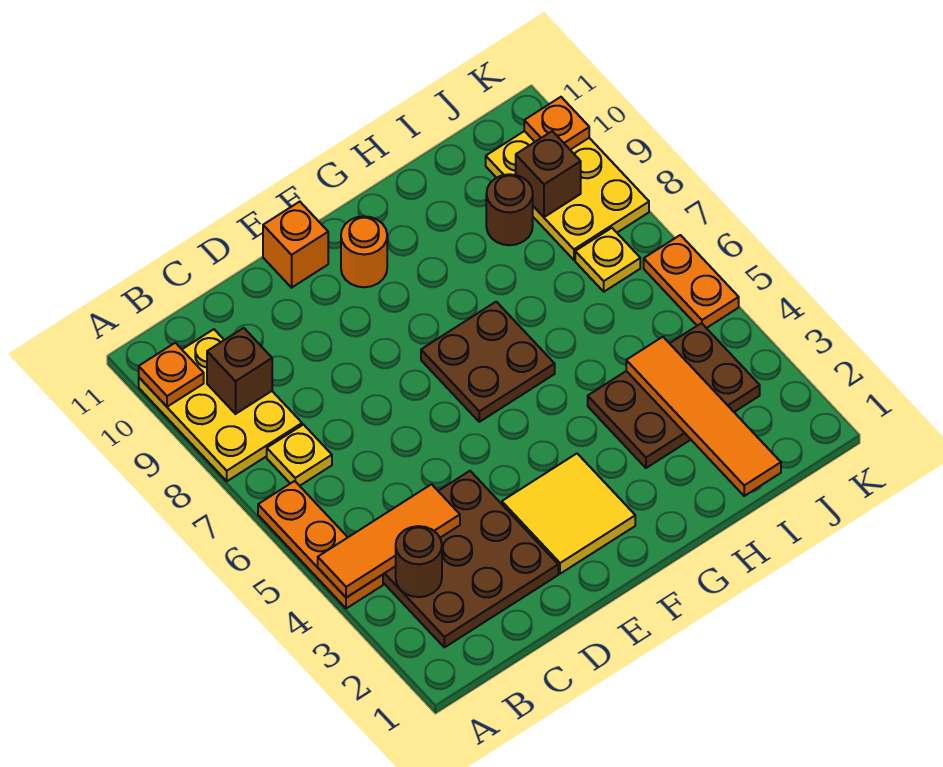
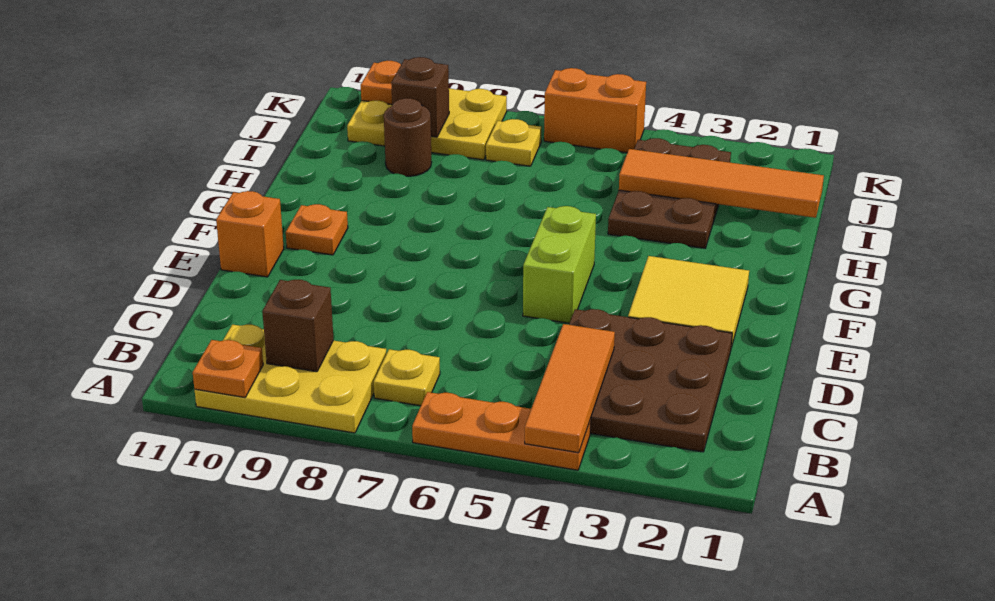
brown 1x1 round brick [396,526,442,597] -> none
none -> lime 1x2 brick [523,206,596,323]
brown 2x2 plate [421,302,555,422] -> none
orange 1x1 round brick [341,216,387,287] -> orange 1x1 plate [286,204,348,255]
orange 1x2 plate [644,235,739,328] -> orange 1x2 brick [544,68,646,153]

